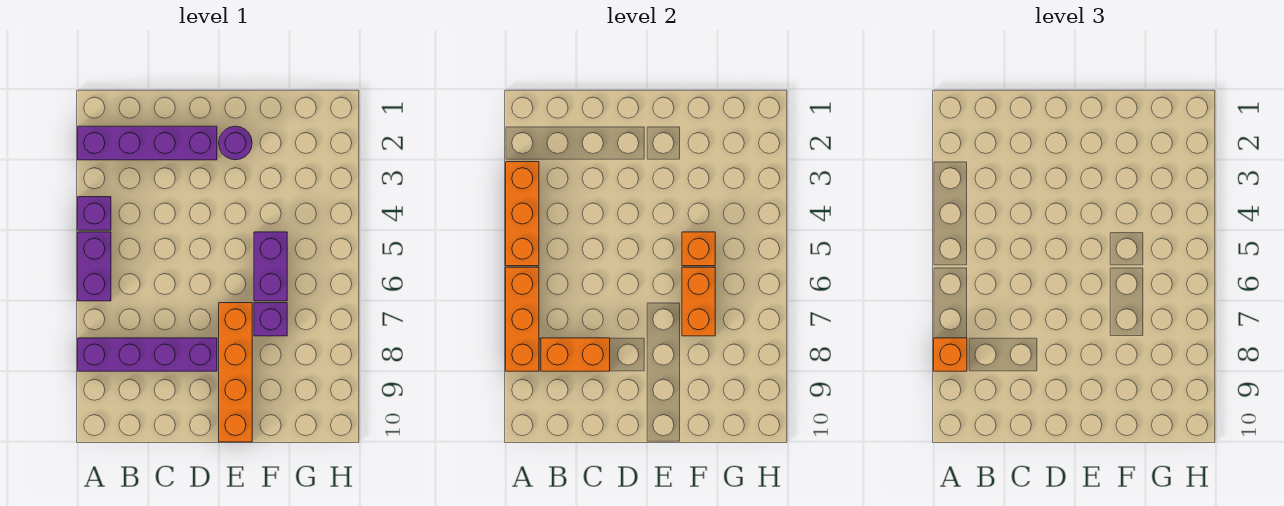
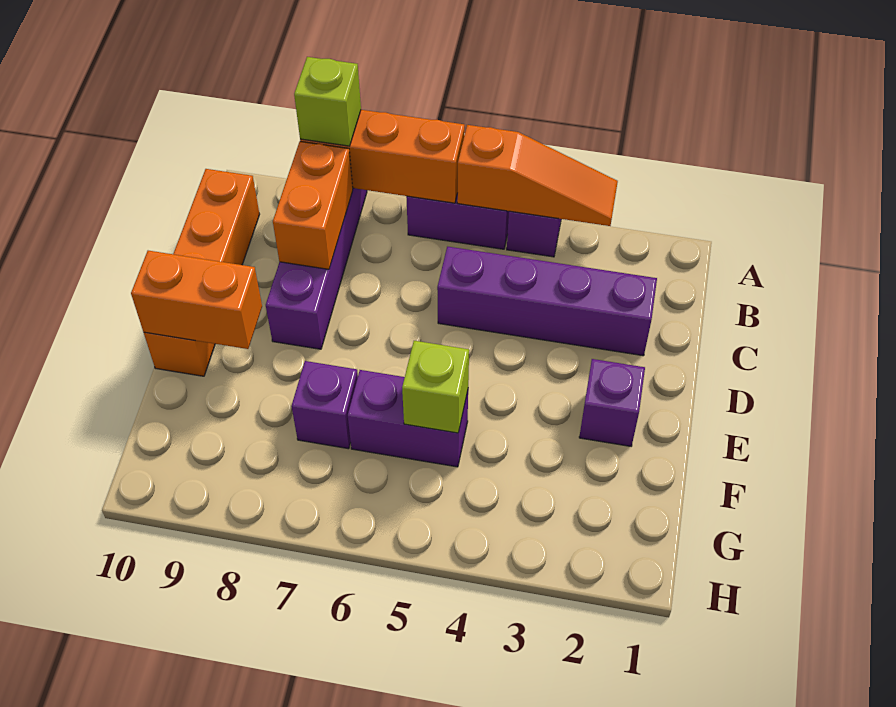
purple 1x4 brick [78,126,217,160] -> purple 1x4 brick turned to [437,247,657,356]
orange 1x3 brick [506,162,539,266] -> orange 1x3 slope [457,125,618,226]
orange 1x1 brick [934,338,967,371] -> lime 1x1 brick [294,57,361,146]
purple 1x1 round brick [219,126,252,160] -> purple 1x1 brick [579,359,645,446]
orange 1x4 brick [219,303,252,442] -> orange 1x4 brick turned to [144,169,260,376]
orange 1x1 brick [682,232,715,266] -> lime 1x1 brick [402,341,469,433]
orange 1x2 brick [682,267,715,336] -> orange 1x2 brick moved to [131,251,262,349]

